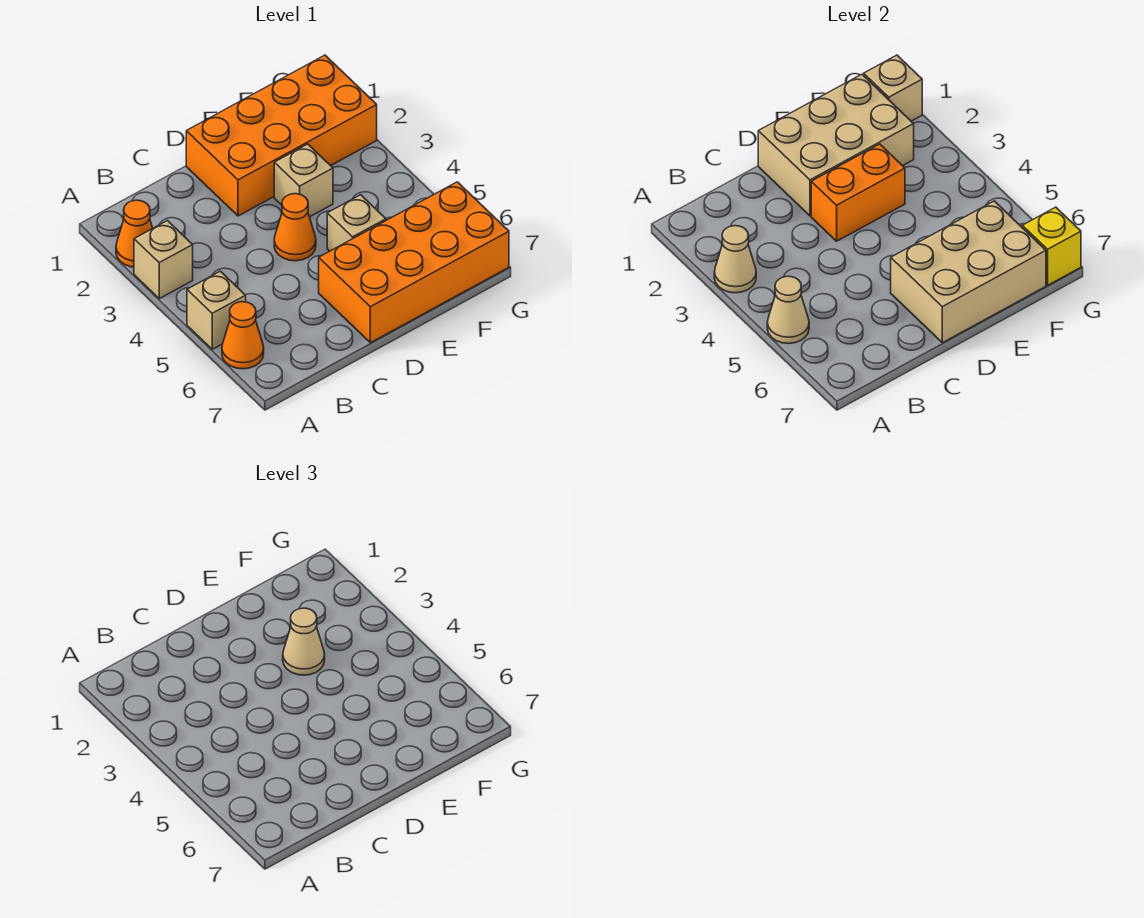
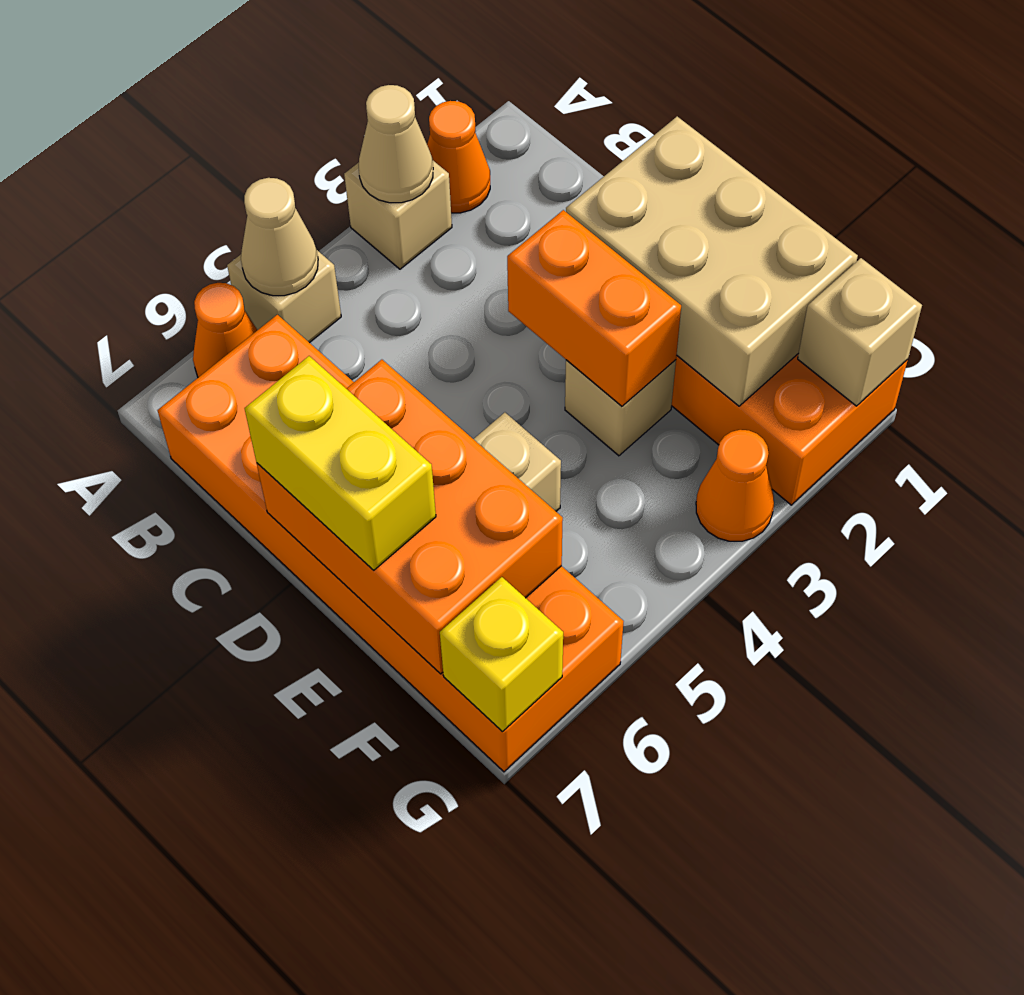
orange 1x1 cone [274,194,316,261] -> orange 1x1 cone moved to [696,430,774,541]
orange 2x4 brick [319,182,509,343] -> orange 2x6 brick [158,315,624,772]
tan 2x3 brick [891,201,1046,343] -> orange 2x3 brick [257,360,563,674]
none -> yellow 1x2 brick [245,356,436,570]
tan 1x1 cone [283,608,325,675] -> none

